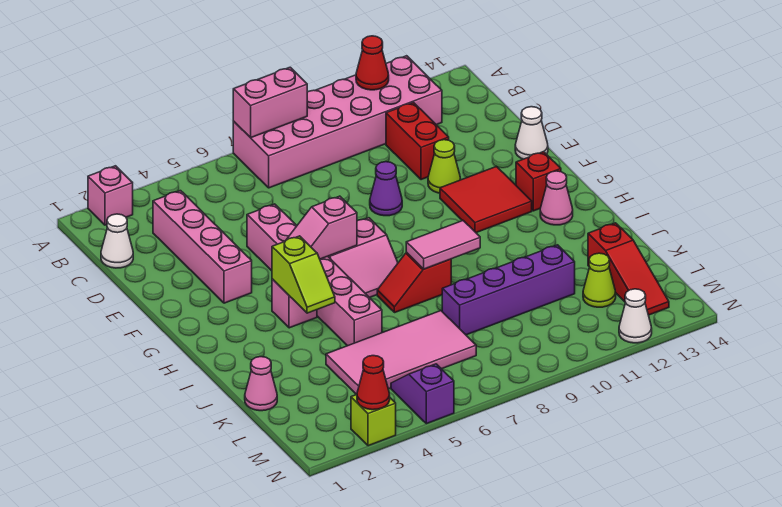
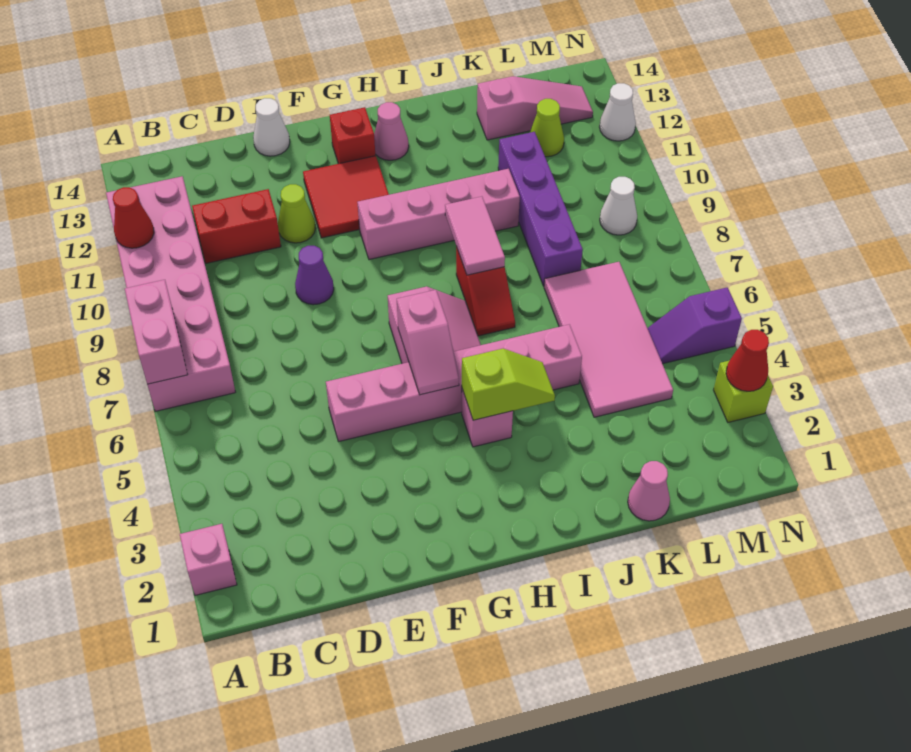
white 1x1 cone [101,214,133,268] -> white 1x1 cone moved to [600,177,637,235]
pink 1x4 brick [153,191,252,303] -> pink 1x4 brick moved to [357,169,520,260]
red 1x3 slope [588,223,669,315] -> pink 1x3 slope [477,76,593,140]

